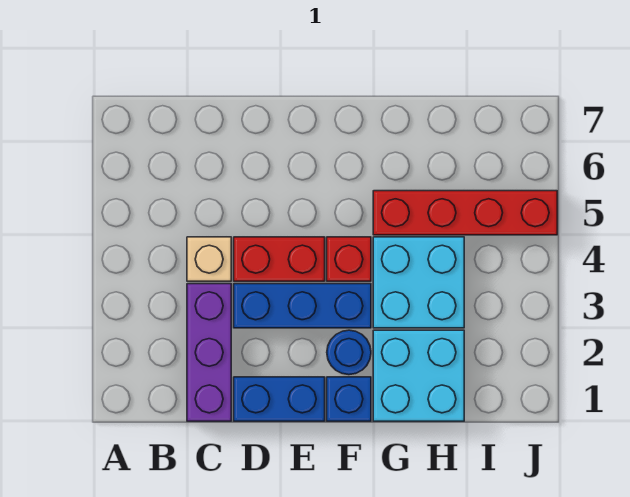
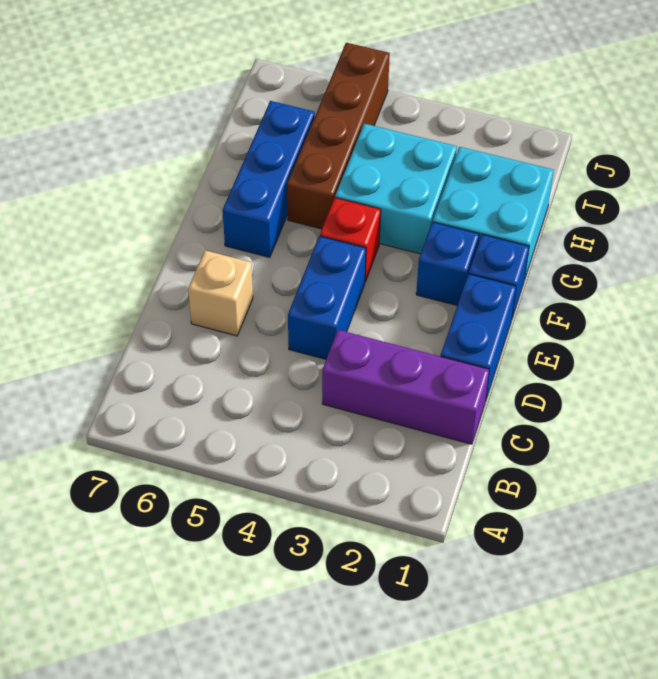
tan 1x1 brick [187,237,231,281] -> tan 1x1 brick moved to [188,250,253,336]
blue 1x3 brick [234,284,371,328] -> blue 1x3 brick moved to [223,101,315,257]
red 1x2 brick [234,237,325,281] -> blue 1x2 brick [288,236,366,359]
blue 1x1 round brick [327,330,371,375] -> blue 1x1 brick [416,222,479,305]
red 1x4 brick [373,191,557,235] -> brown 1x4 brick [287,43,390,229]

